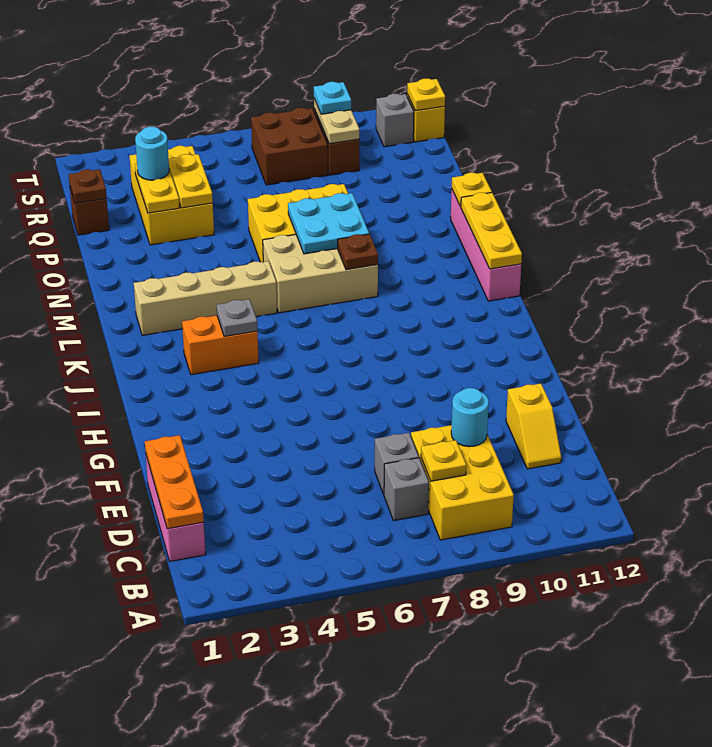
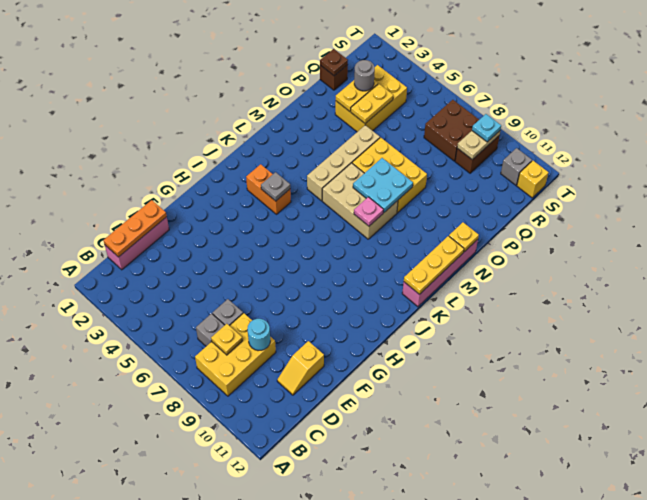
tan 1x4 brick [134,261,277,335] -> tan 1x4 brick turned to [307,125,380,201]
brown 1x1 plate [338,234,378,270] -> pink 1x1 plate [354,197,384,226]
cyan 1x1 round brick [135,127,169,180] -> grey 1x1 round brick [354,60,375,91]
yellow 1x1 plate [407,79,445,111] -> none

